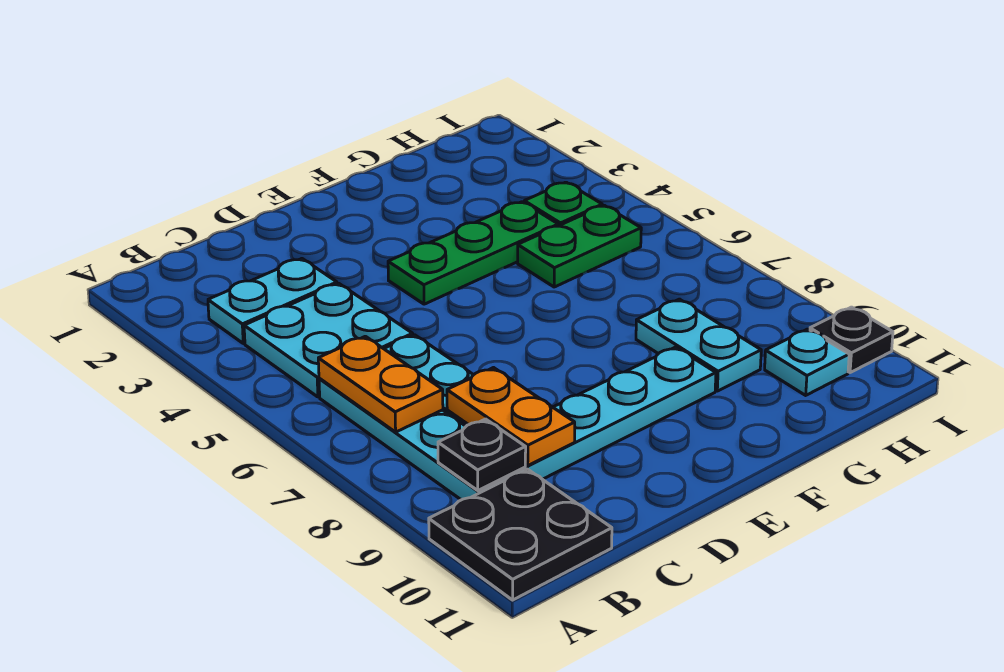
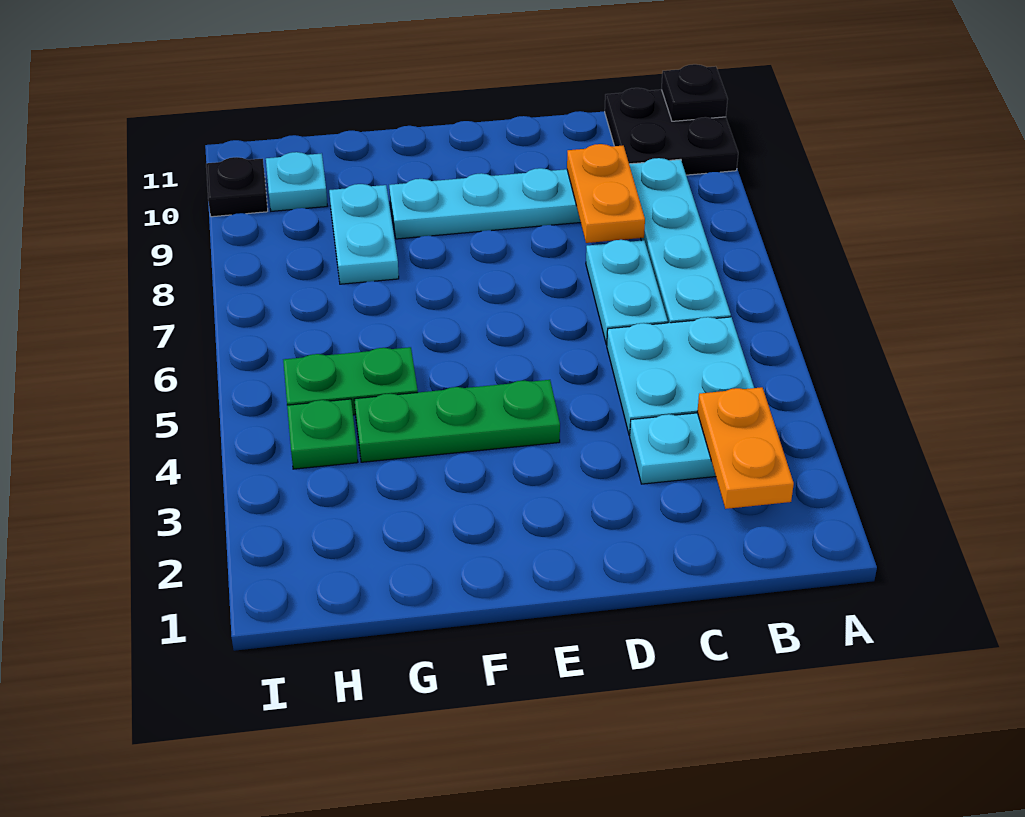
orange 1x2 plate [318,336,443,432] -> orange 1x2 plate moved to [697,387,794,509]
black 1x1 plate [438,419,526,490] -> black 1x1 plate moved to [662,64,728,121]

